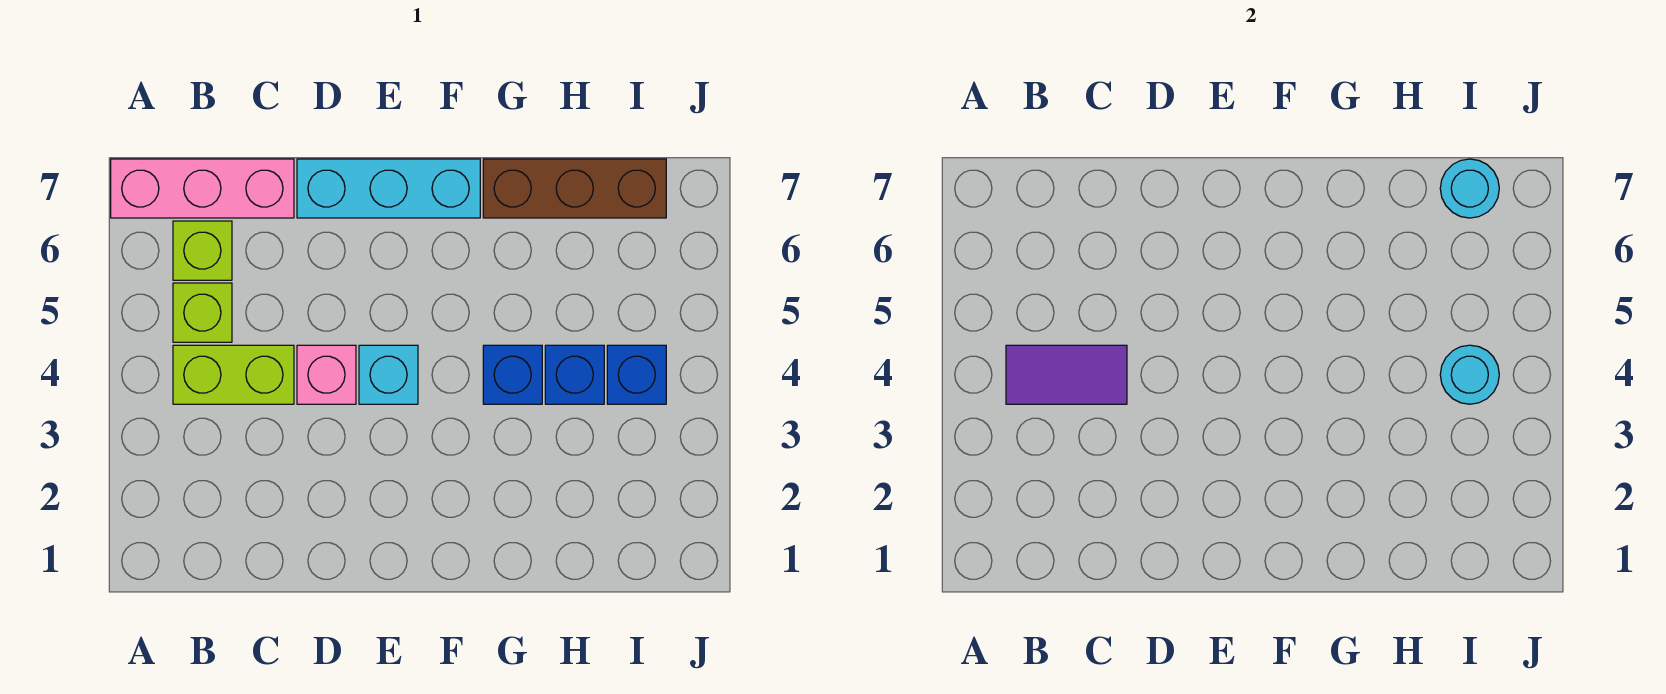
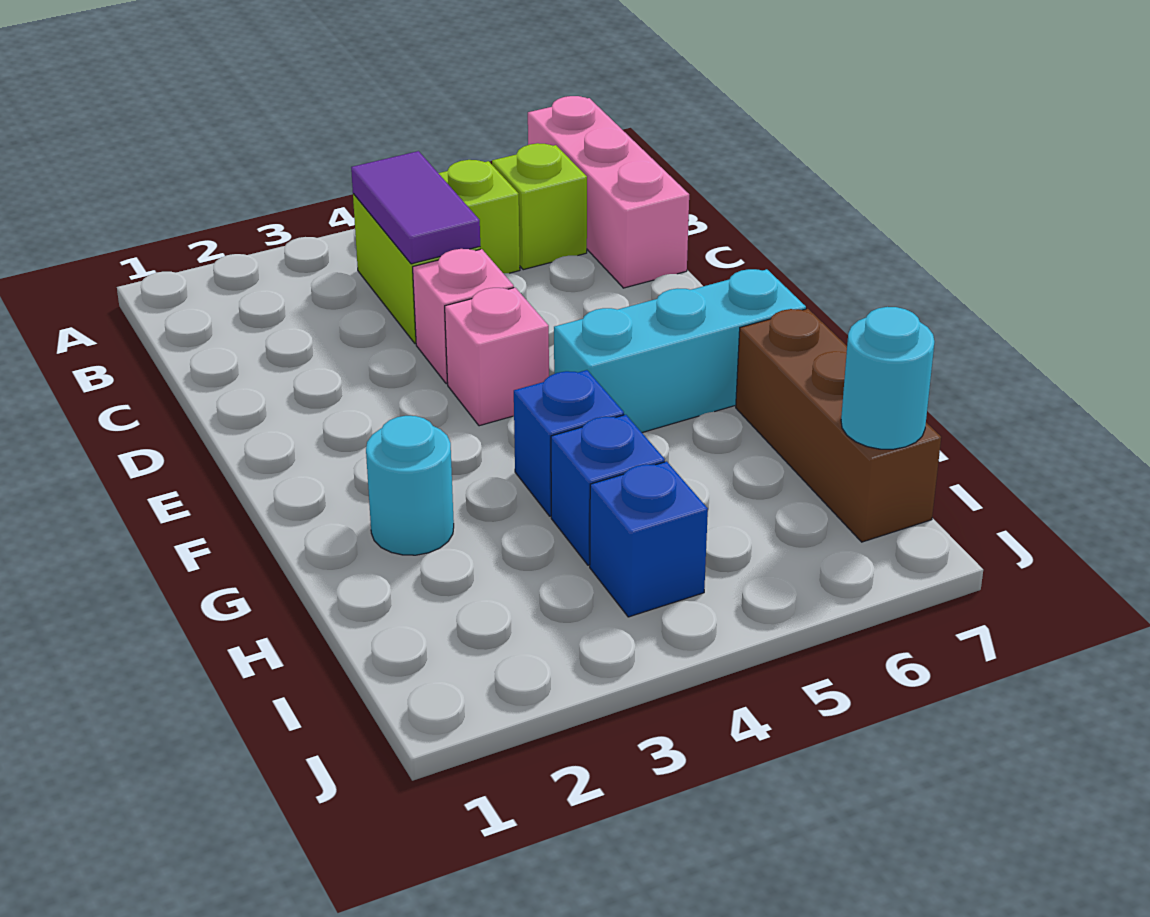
cyan 1x3 brick [297,159,480,218] -> cyan 1x3 brick turned to [554,269,806,433]
cyan 1x1 brick [359,345,418,404] -> pink 1x1 brick [445,288,549,426]
cyan 1x1 round brick [1440,345,1499,404] -> cyan 1x1 round brick moved to [366,416,454,555]

